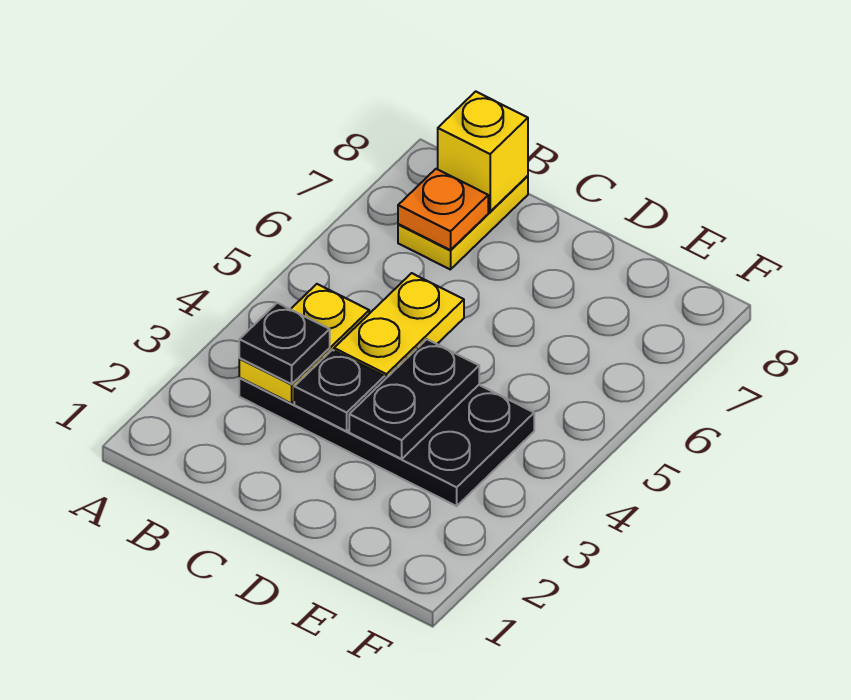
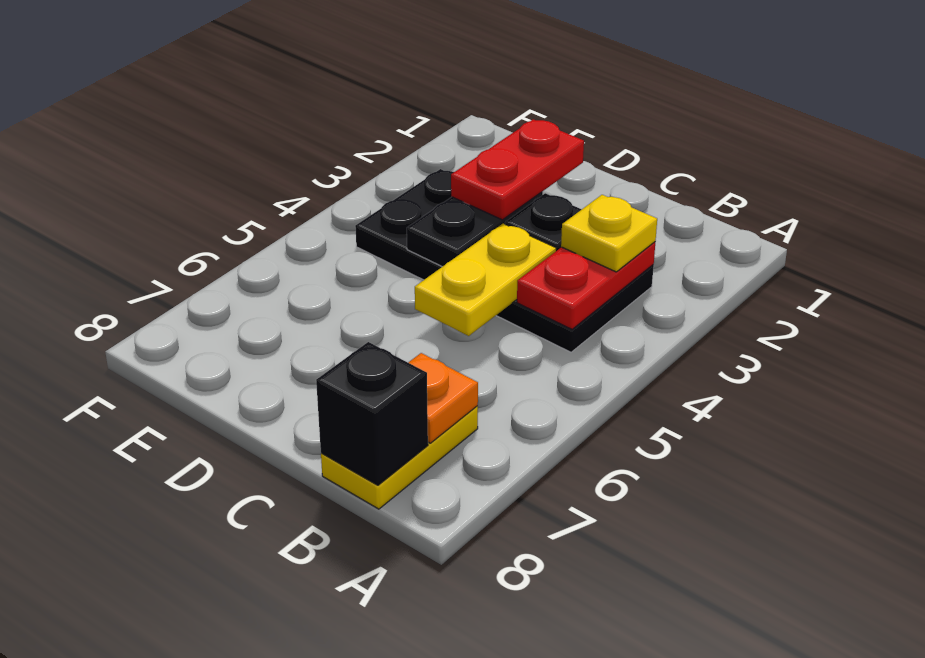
yellow 1x2 plate [239,284,369,404] -> red 1x2 plate [517,242,655,329]
black 1x1 plate [239,303,330,384] -> yellow 1x1 plate [561,195,657,272]
yellow 1x1 brick [438,91,528,212] -> black 1x1 brick [316,342,428,485]
none -> red 1x2 plate [451,119,584,220]

